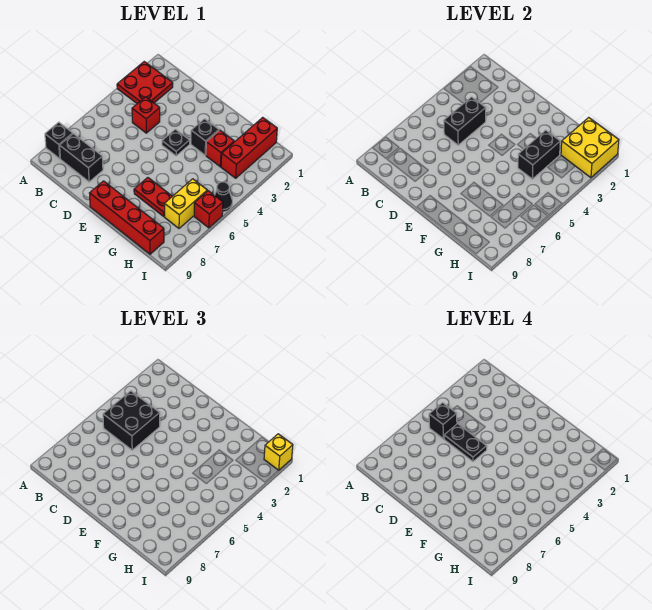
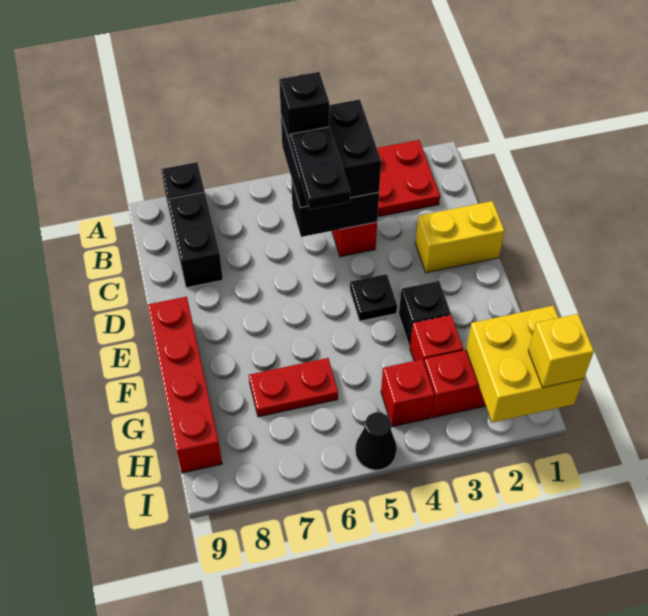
red 1x2 plate [134,178,172,216] -> red 1x2 plate turned to [249,358,338,417]
black 1x2 brick [518,130,560,179] -> none
yellow 1x2 brick [165,179,207,228] -> yellow 1x2 brick moved to [415,201,504,273]
red 1x1 brick [194,191,223,228] -> red 1x1 brick moved to [381,359,434,427]

